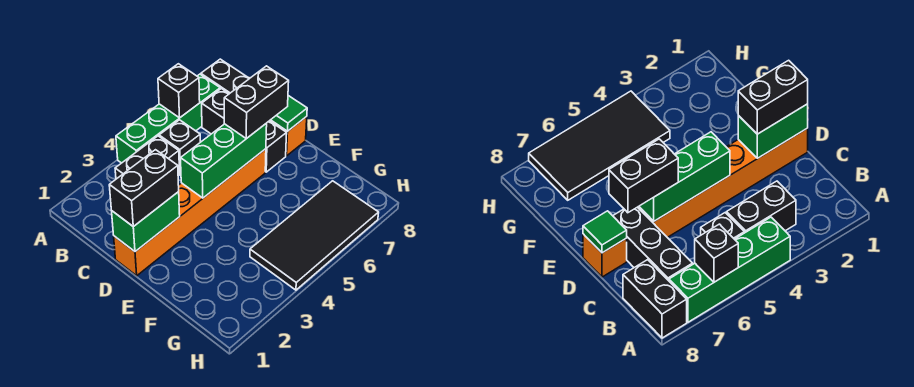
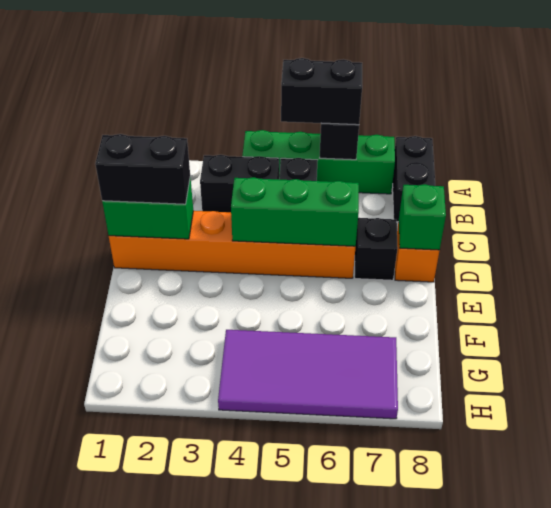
black 1x3 brick [202,89,287,172] -> black 1x1 brick [355,218,398,280]
black 1x2 brick [224,66,289,139] -> black 1x2 brick moved to [281,58,362,125]
green 1x1 tile [271,96,307,131] -> green 1x1 brick [399,184,446,250]
black 2x4 tile [250,181,379,290] -> purple 2x4 tile [218,330,398,419]

